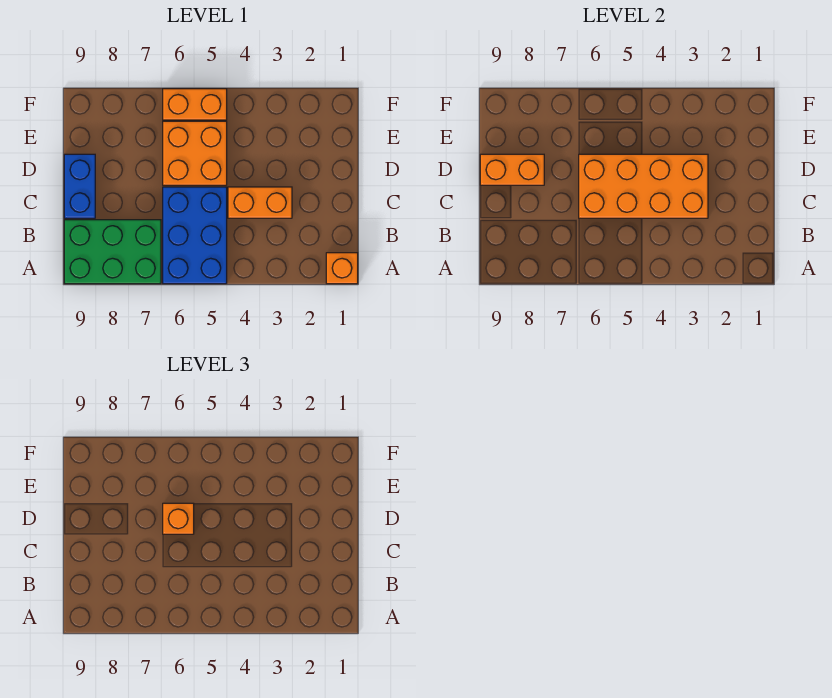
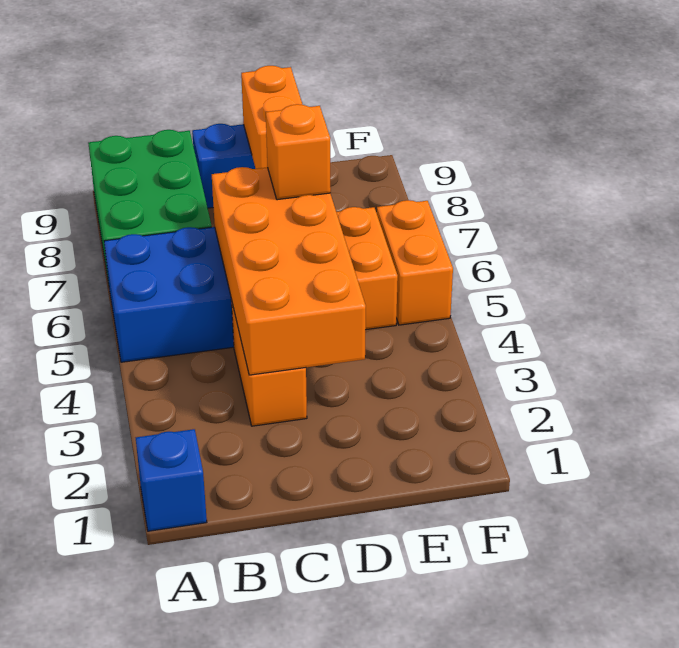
orange 1x1 brick [326,253,358,284] -> blue 1x1 brick [136,429,207,531]

